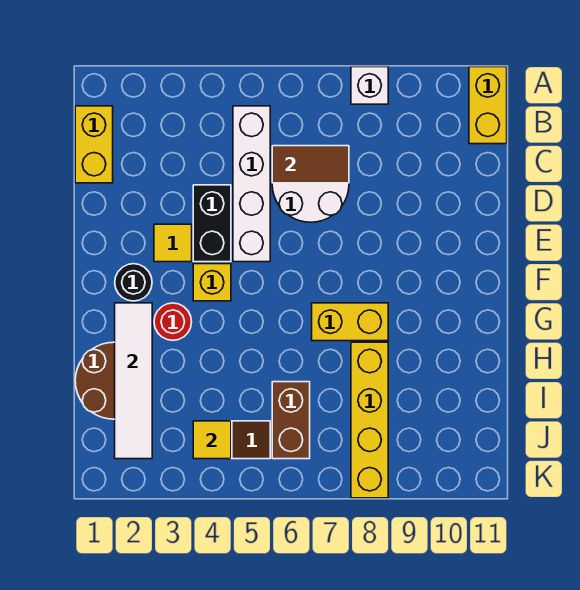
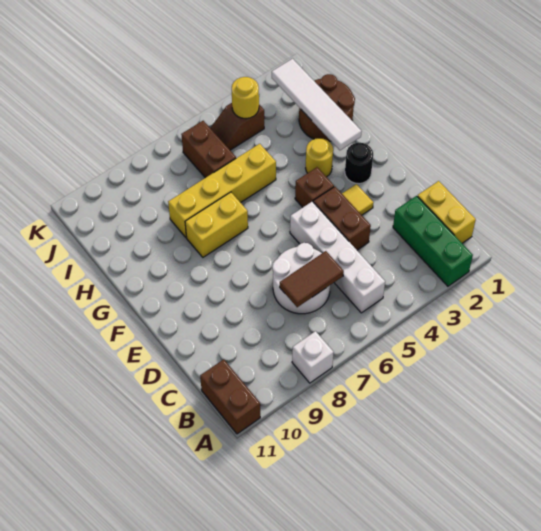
none -> green 1x3 brick [393,196,473,286]
yellow 1x2 brick [469,67,507,144] -> brown 1x2 brick [200,359,260,434]
black 1x2 brick [193,185,231,262] -> brown 1x2 brick [313,187,371,250]
yellow 1x1 brick [193,264,231,301] -> brown 1x1 brick [295,167,334,207]
red 1x1 round brick [154,303,192,340] -> yellow 1x1 round brick [306,138,333,177]
yellow 1x4 brick [351,342,388,498] -> yellow 1x4 brick turned to [168,144,276,238]
yellow 1x1 tile [193,421,231,459] -> yellow 1x1 round brick [232,77,259,119]

